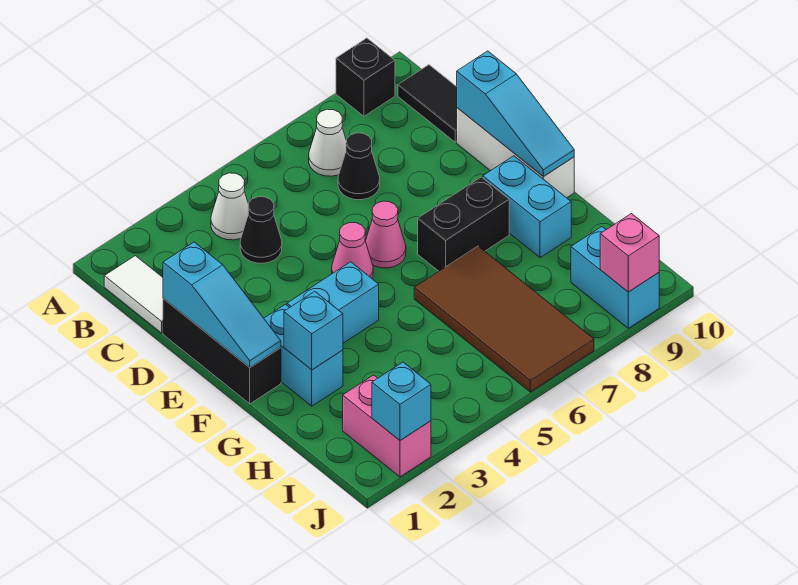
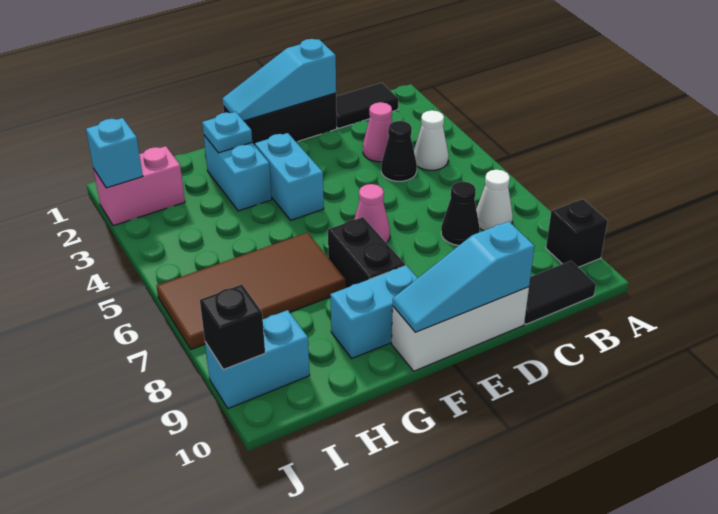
white 1x2 tile [104,256,163,333] -> black 1x2 tile [336,83,398,129]
pink 1x1 cone [332,223,373,278] -> pink 1x1 cone moved to [363,102,392,162]
cyan 1x2 brick [264,304,343,406] -> cyan 1x2 brick turned to [204,135,272,211]
cyan 1x1 brick [284,292,343,370] -> cyan 1x1 plate [202,112,252,153]
pink 1x1 brick [600,214,659,292] -> black 1x1 brick [200,285,265,369]

